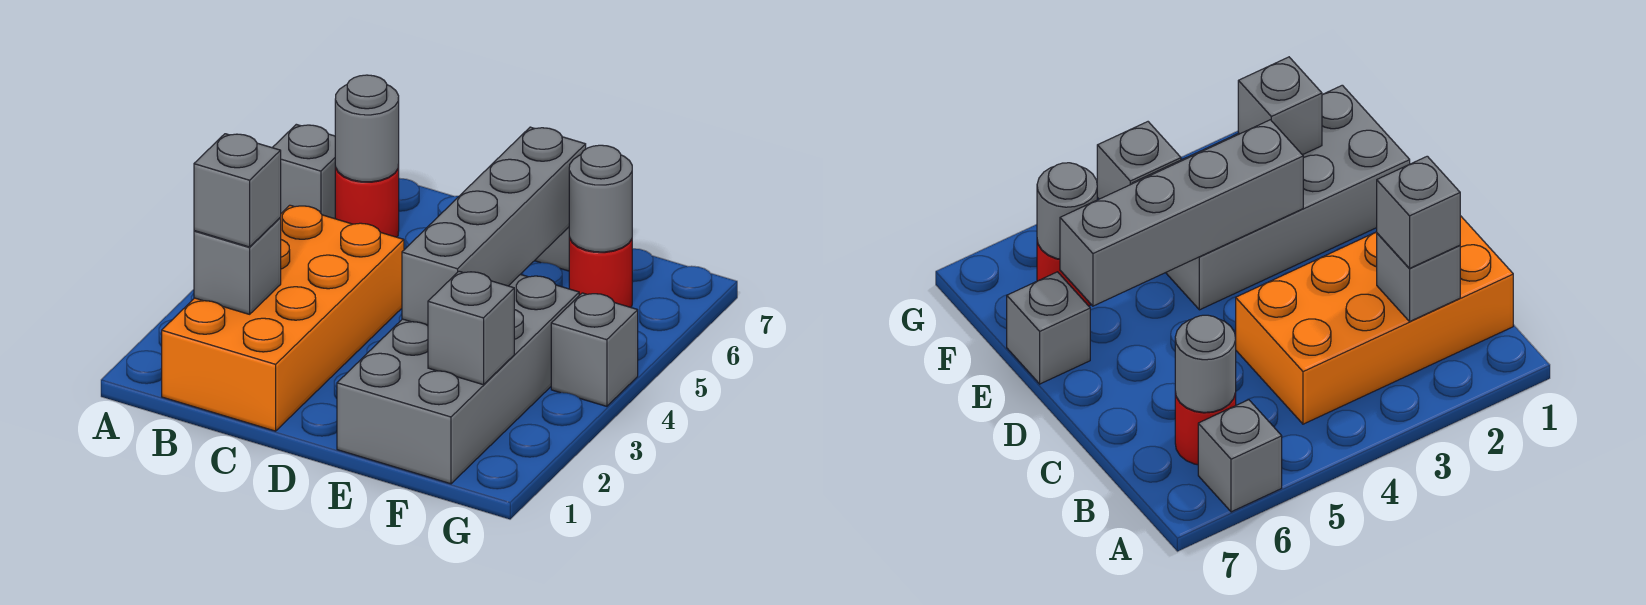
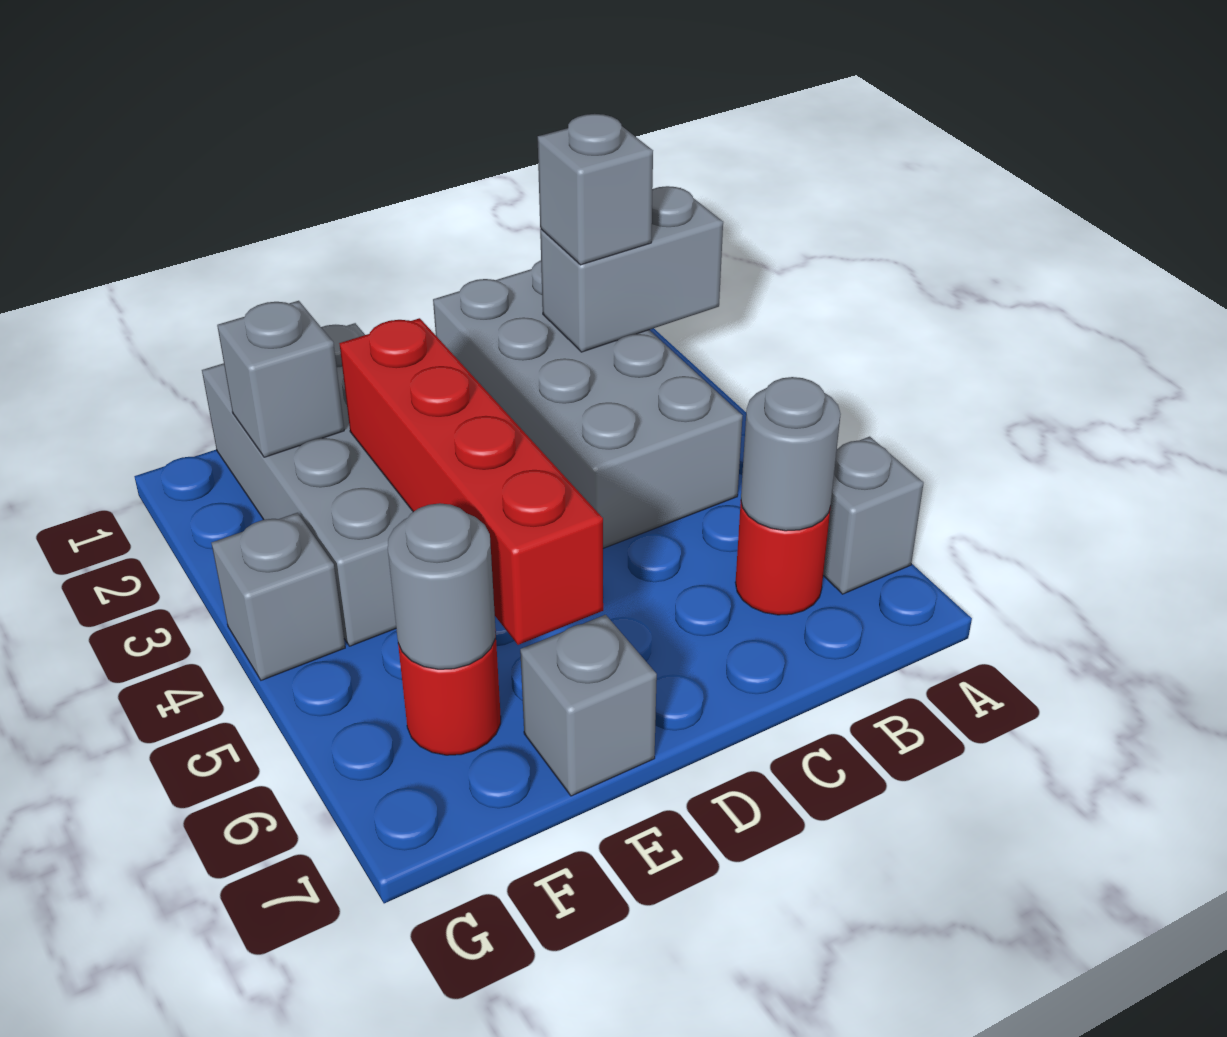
orange 2x4 brick [162,205,404,431] -> grey 2x4 brick [433,260,743,548]
grey 1x1 brick [194,218,281,314] -> grey 1x2 brick [540,186,723,352]
grey 1x4 brick [402,127,586,326] -> red 1x4 brick [339,318,603,645]

